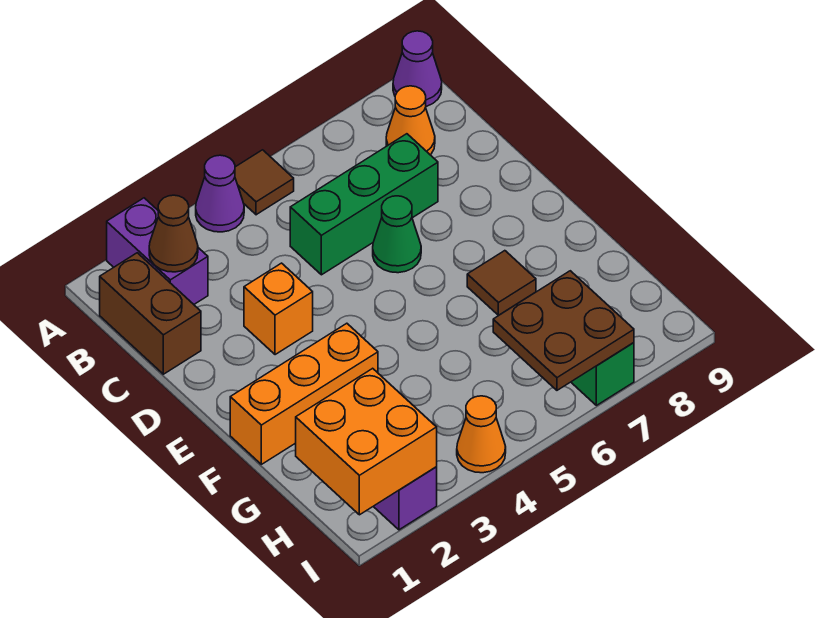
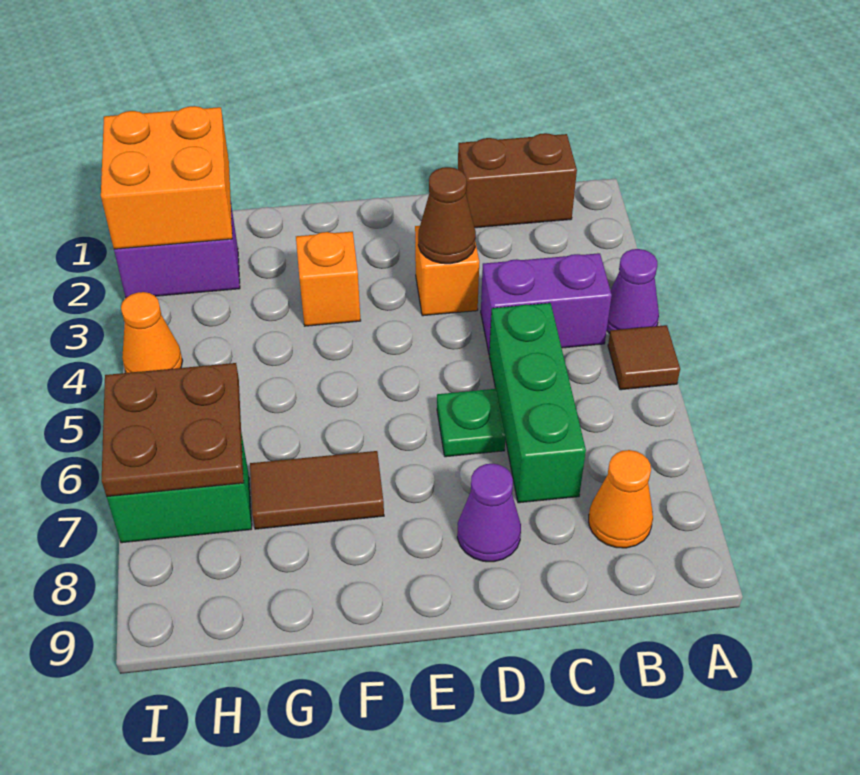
purple 1x2 brick [107,198,208,304] -> purple 1x2 brick moved to [481,253,612,354]
purple 1x1 cone [393,31,442,106] -> purple 1x1 cone moved to [457,464,521,562]
brown 1x1 cone [149,195,198,272] -> brown 1x1 cone moved to [418,167,476,264]
green 1x1 cone [373,196,421,273] -> green 1x1 plate [437,389,506,457]
orange 1x3 brick [230,323,378,464] -> orange 1x1 brick [296,232,361,326]
brown 1x1 tile [467,251,536,315] -> brown 1x2 tile [250,451,384,529]

